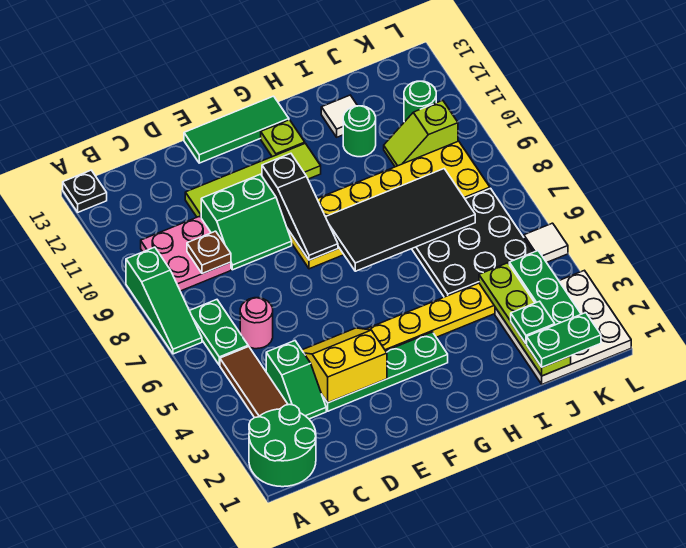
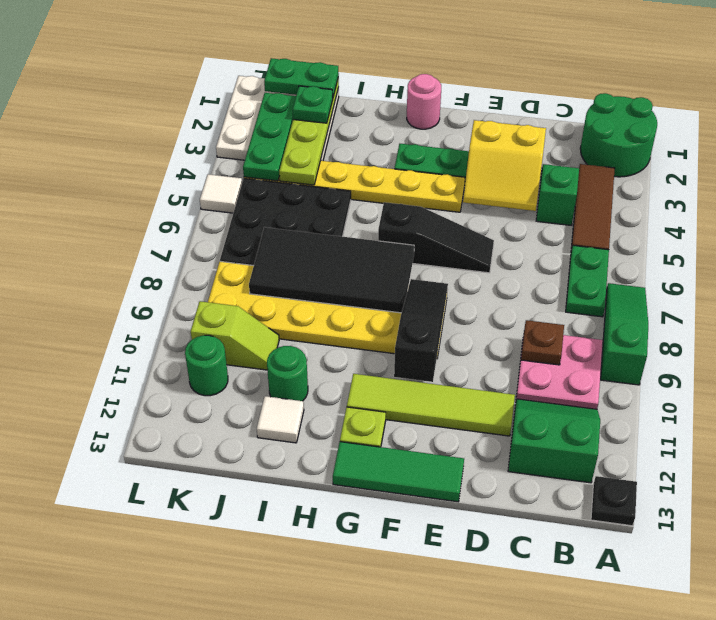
pink 1x1 round brick [240,298,273,349] -> pink 1x1 round brick moved to [407,74,441,129]
green 2x2 slope [201,174,292,270] -> green 2x2 slope moved to [508,399,600,483]
none -> black 1x3 slope [378,202,494,273]

